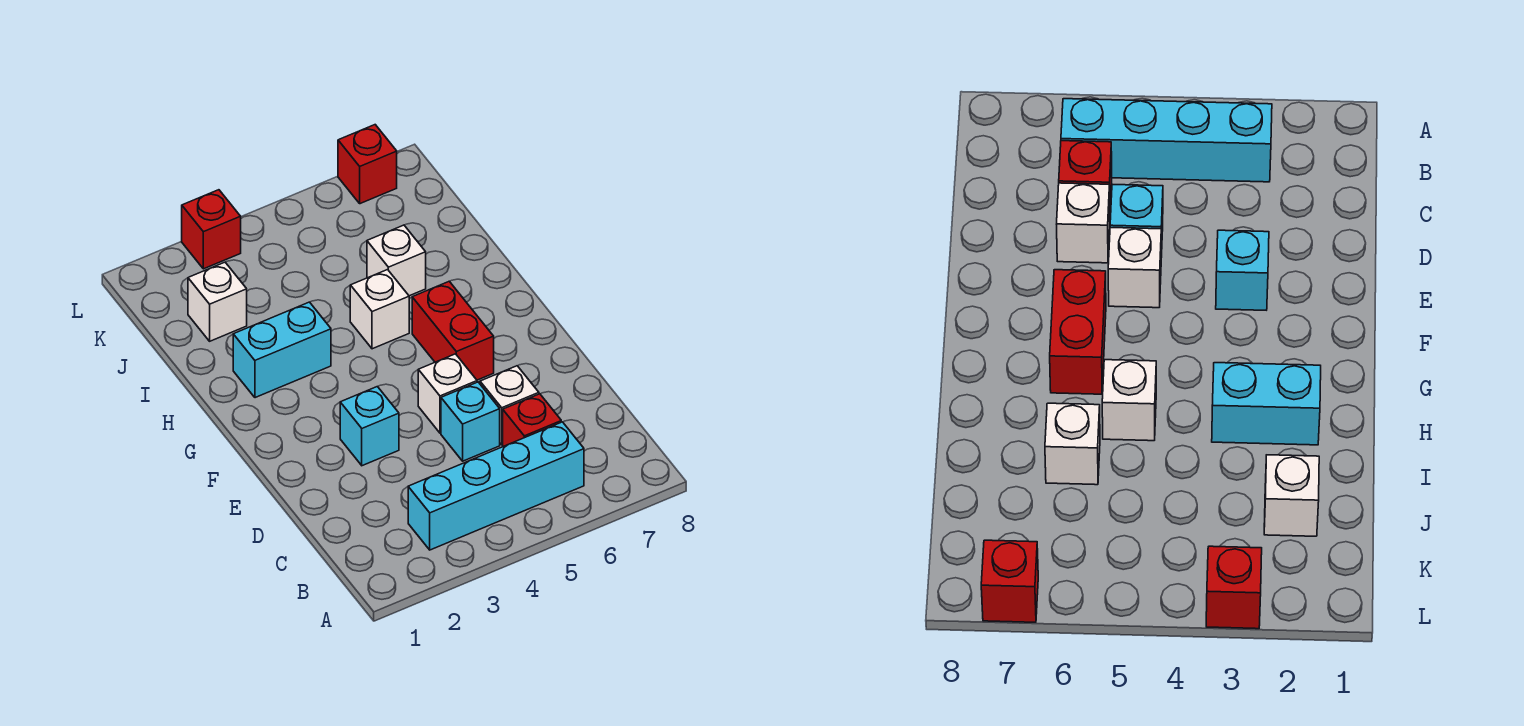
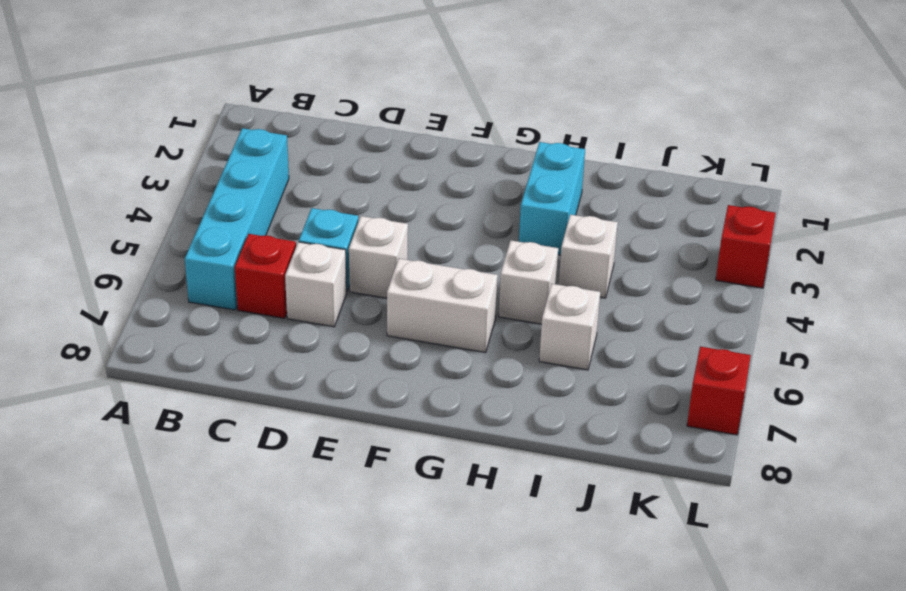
cyan 1x1 brick [340,387,399,466] -> none
red 1x2 brick [412,281,494,380] -> white 1x2 brick [387,259,498,353]
white 1x1 brick [188,262,247,341] -> white 1x1 brick moved to [559,215,618,298]

